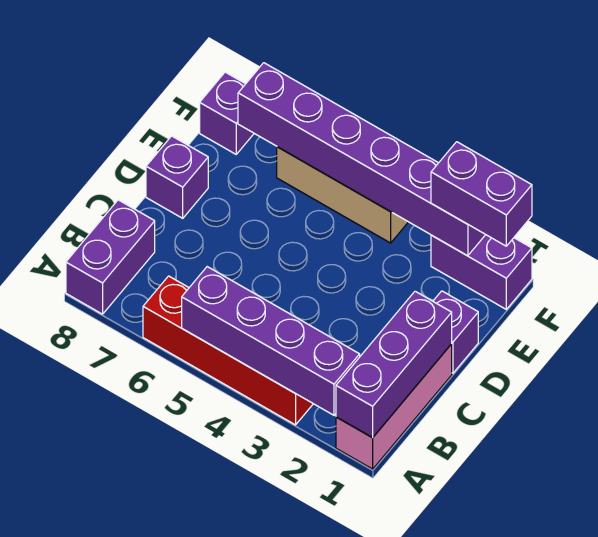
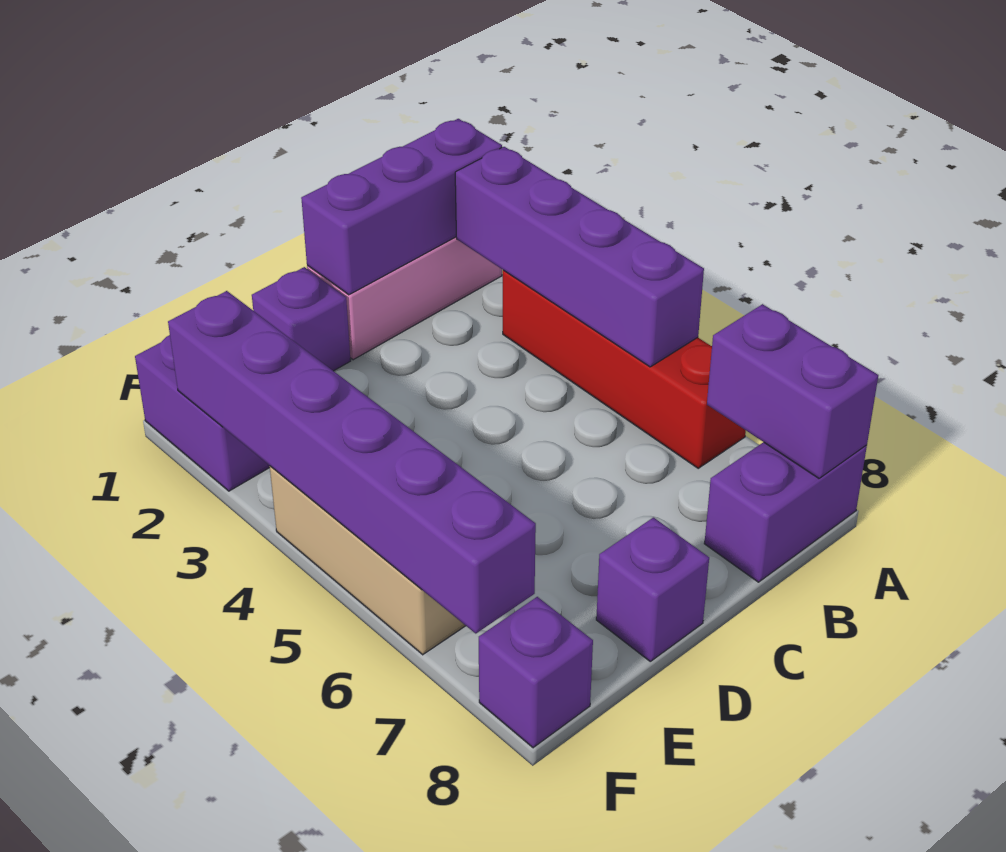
purple 1x2 brick [431,142,532,246] -> purple 1x2 brick moved to [707,304,878,478]

